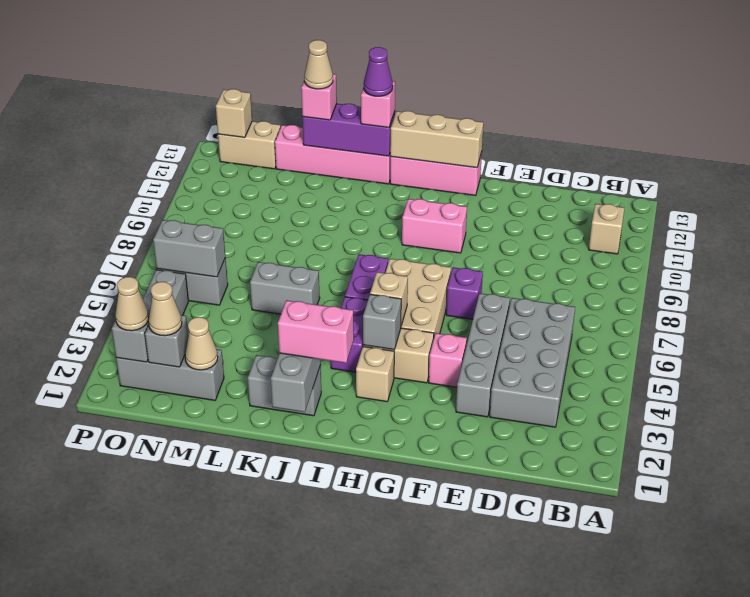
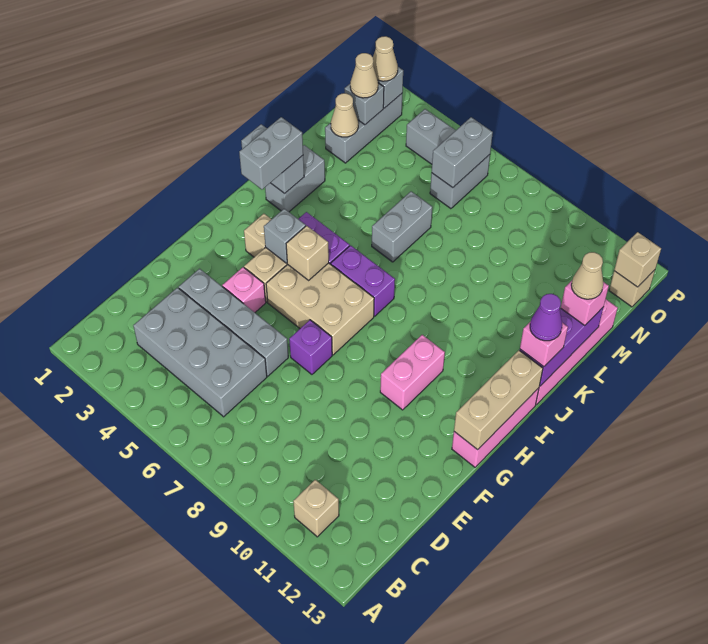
pink 1x2 brick [278,300,354,363] -> grey 1x2 brick [239,117,303,189]
tan 1x2 brick [218,121,281,169] -> tan 1x1 brick [609,270,655,307]

